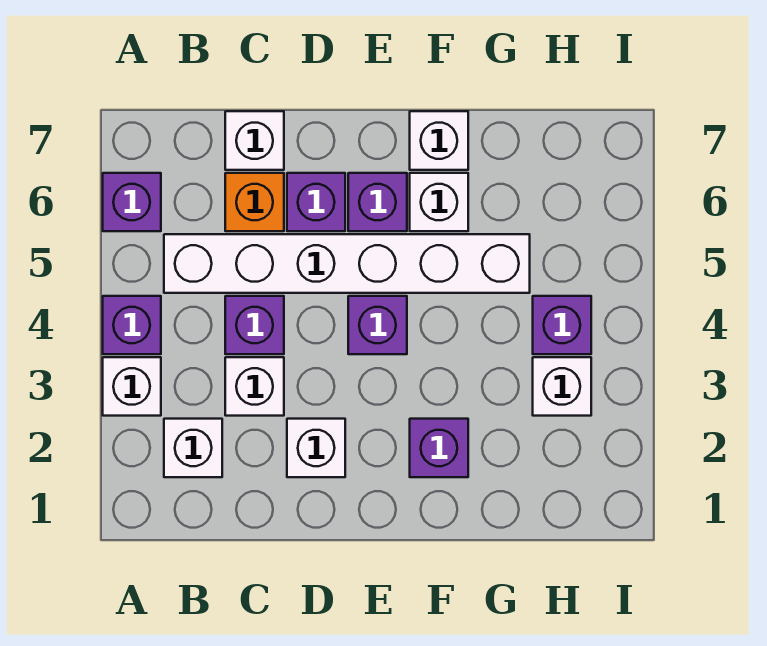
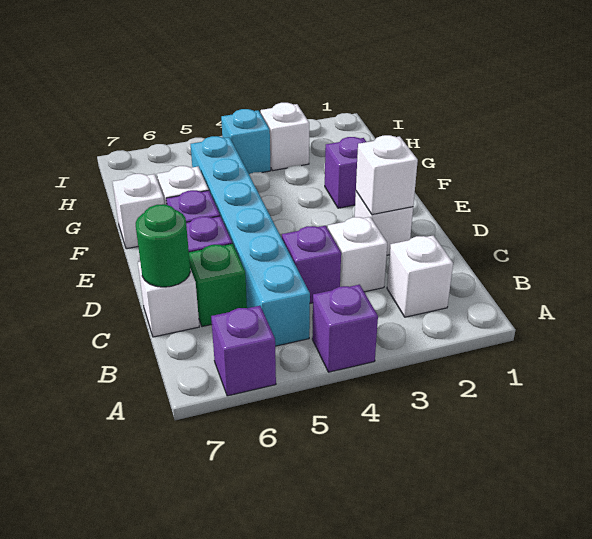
white 1x1 brick [103,357,161,416] -> white 1x1 brick moved to [356,135,418,215]
white 1x6 brick [164,234,530,293] -> cyan 1x6 brick [191,136,310,346]
orange 1x1 brick [225,173,284,231] -> green 1x1 brick [189,244,247,327]
none -> green 1x1 round brick [136,204,190,287]
purple 1x1 brick [348,296,407,354] -> none
purple 1x1 brick [533,296,591,354] -> cyan 1x1 brick [221,109,271,174]

